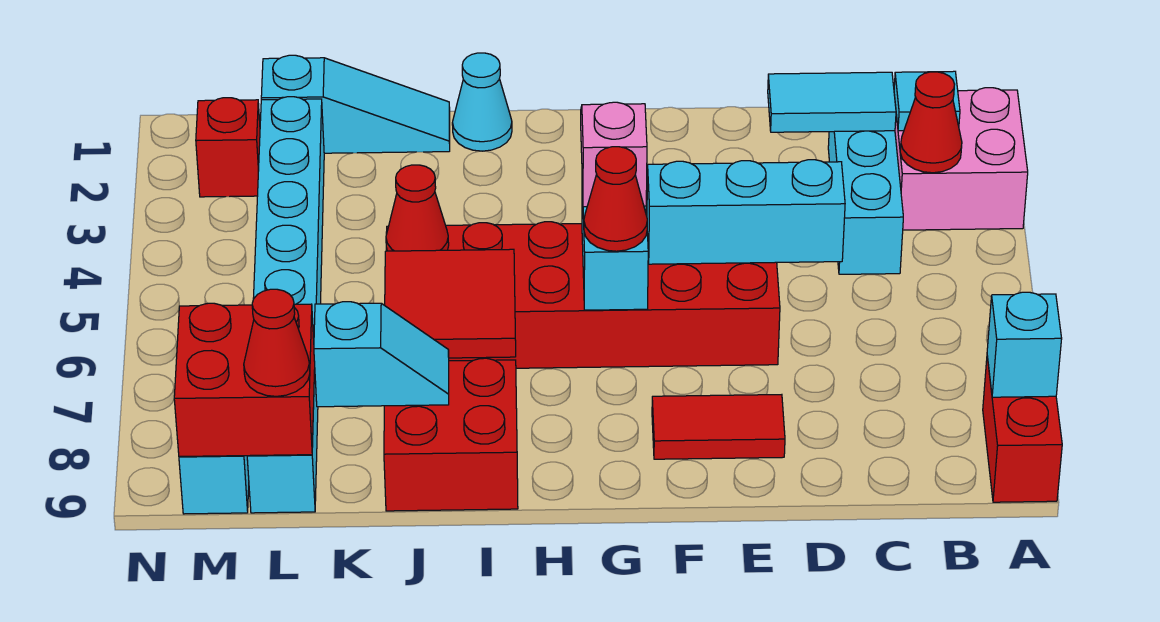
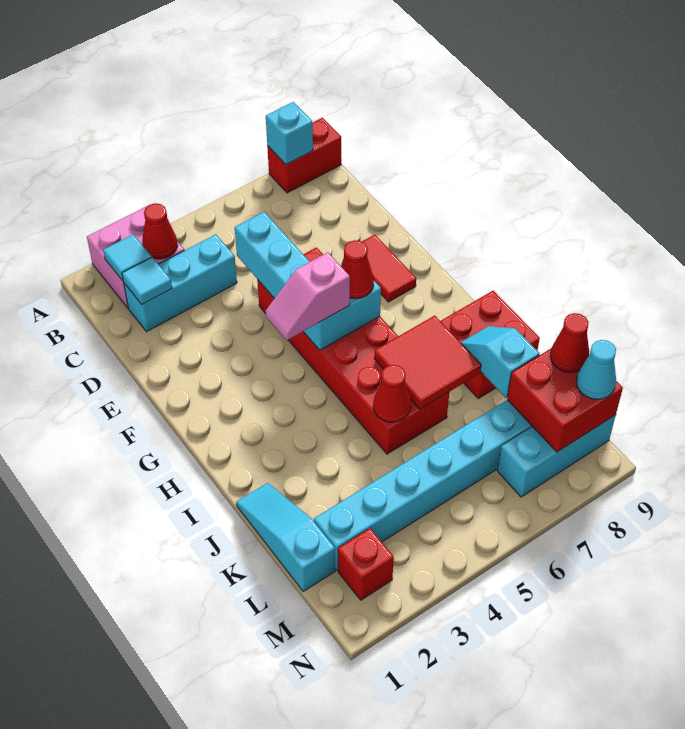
cyan 1x2 tile [768,72,896,132] -> cyan 1x1 tile [122,257,172,304]
cyan 1x1 cone [452,53,512,151] -> cyan 1x1 cone moved to [576,340,616,399]

